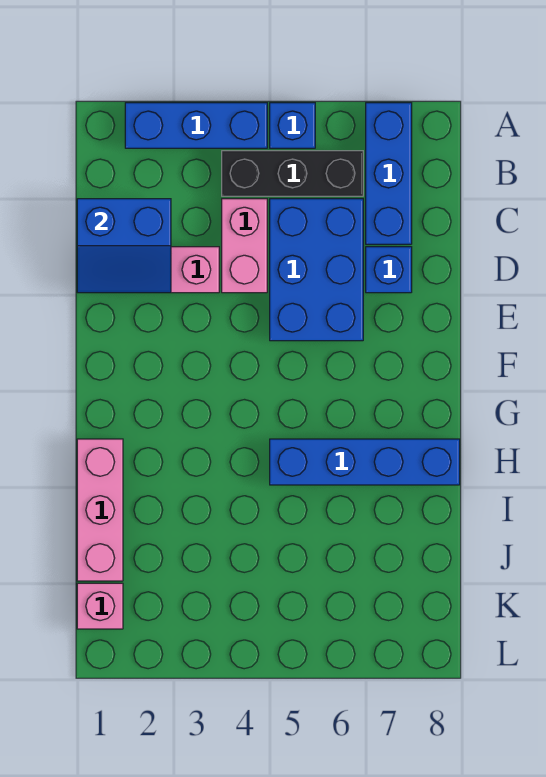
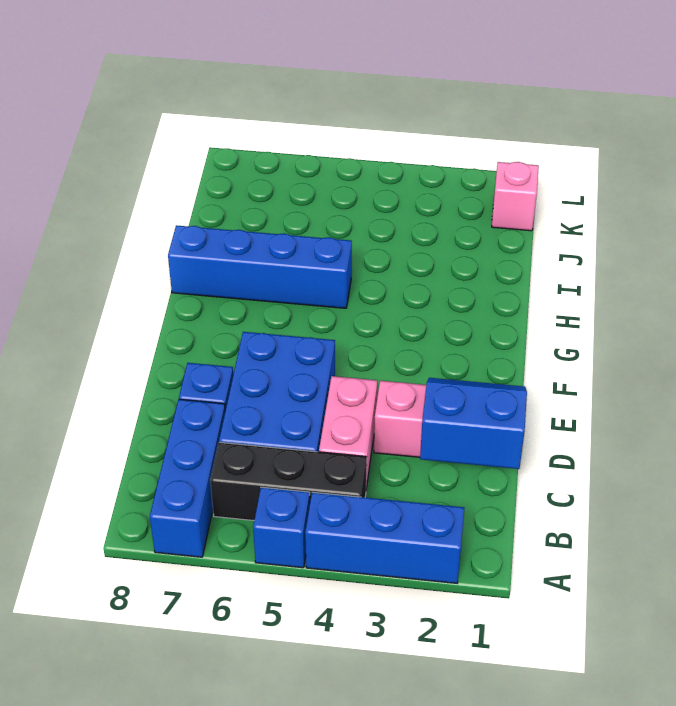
pink 1x3 brick [77,439,123,581] -> none

